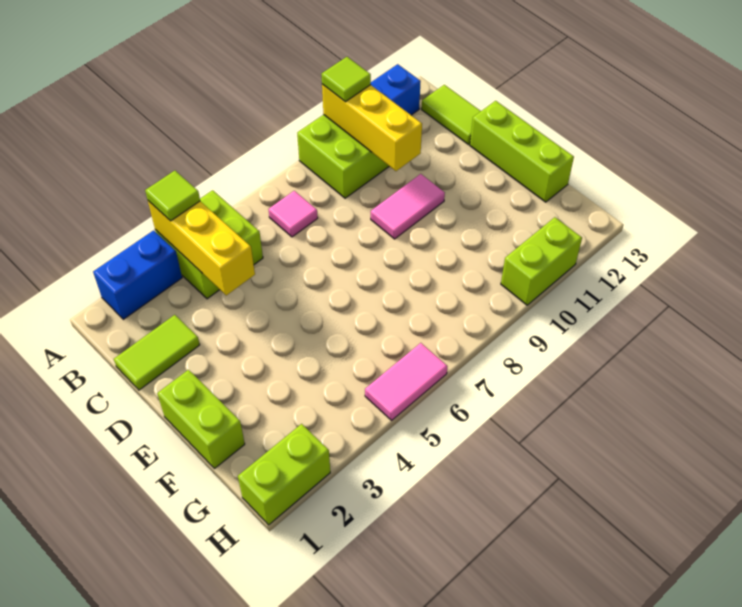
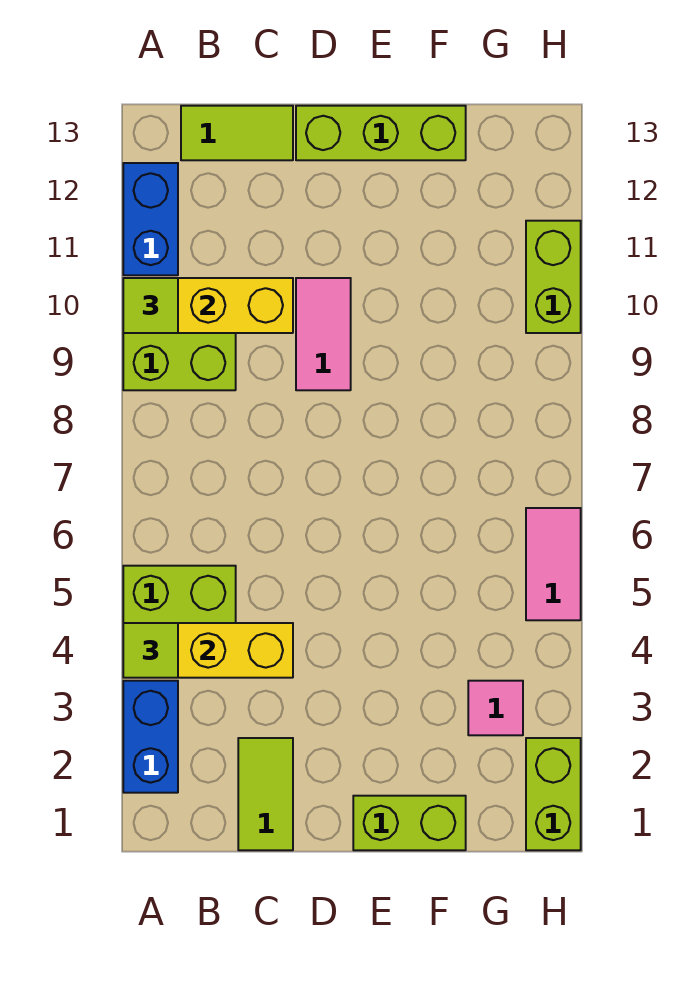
pink 1x1 tile [268,191,318,237] -> pink 1x1 tile moved to [468,681,523,735]

